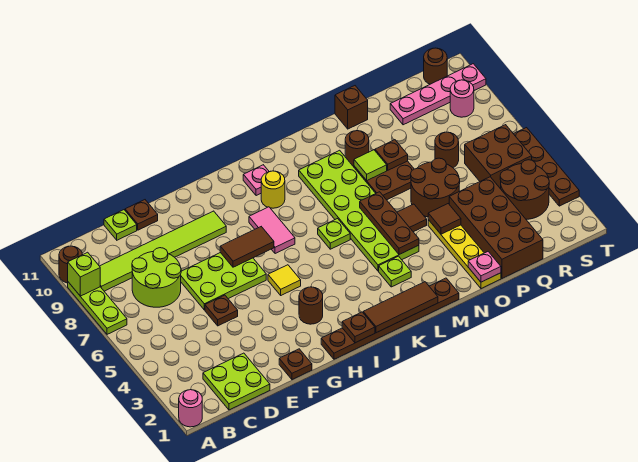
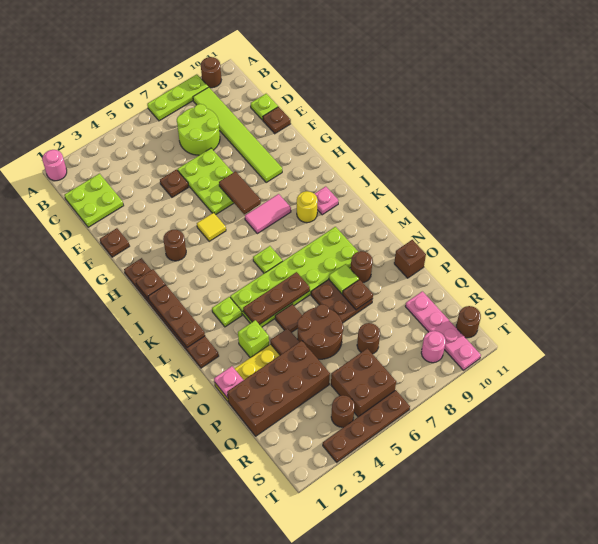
lime 1x1 brick [68,252,100,296] -> lime 1x1 brick moved to [238,320,269,358]
brown 1x3 tile [363,282,438,333] -> brown 1x3 plate [148,285,205,348]
brown 2x2 round brick [500,160,549,219] -> brown 1x1 round brick [331,395,355,427]

